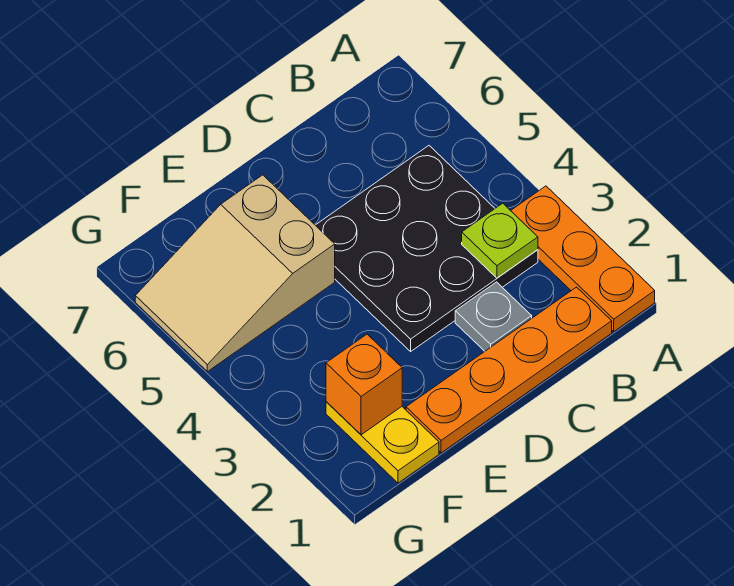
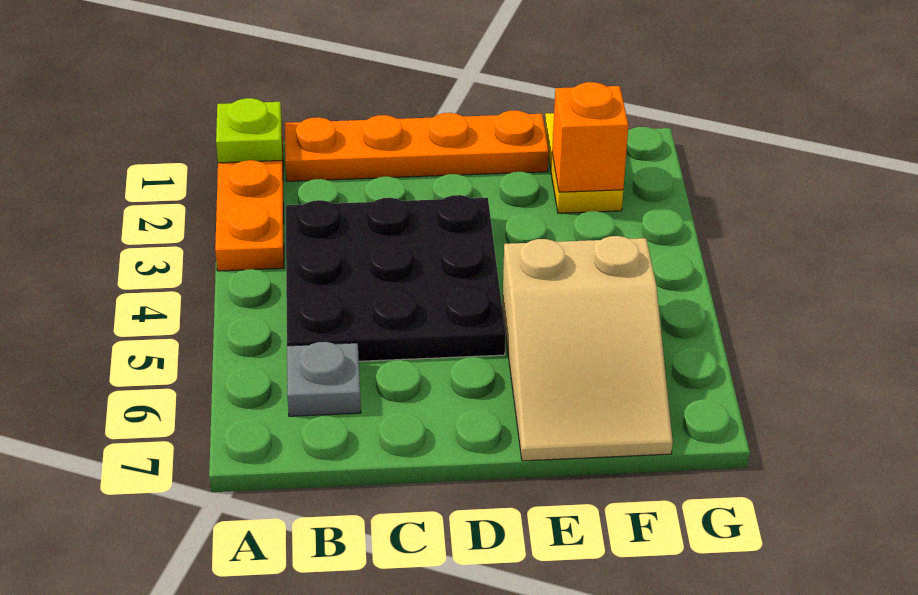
lime 1x1 plate [462,203,538,278] -> lime 1x1 plate moved to [216,98,282,163]
grey 1x1 plate [455,282,532,351] -> grey 1x1 plate moved to [287,342,361,416]
tan 2x3 slope [135,175,335,372] -> tan 2x3 slope turned to [502,236,673,461]

